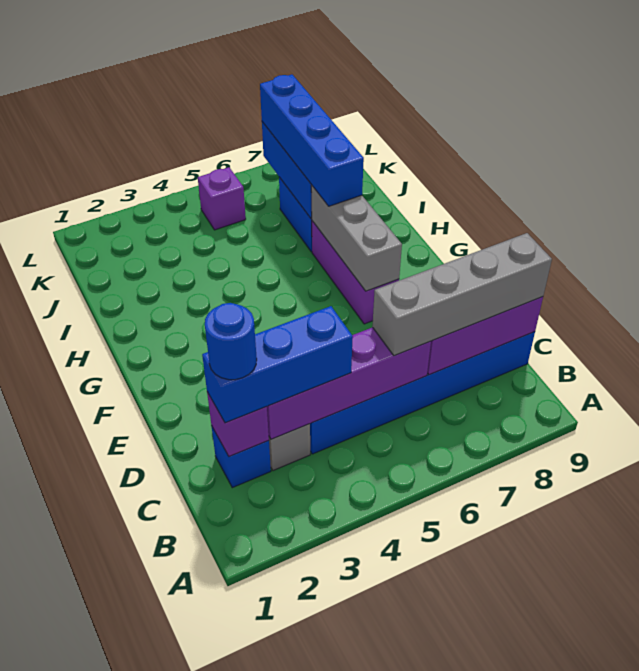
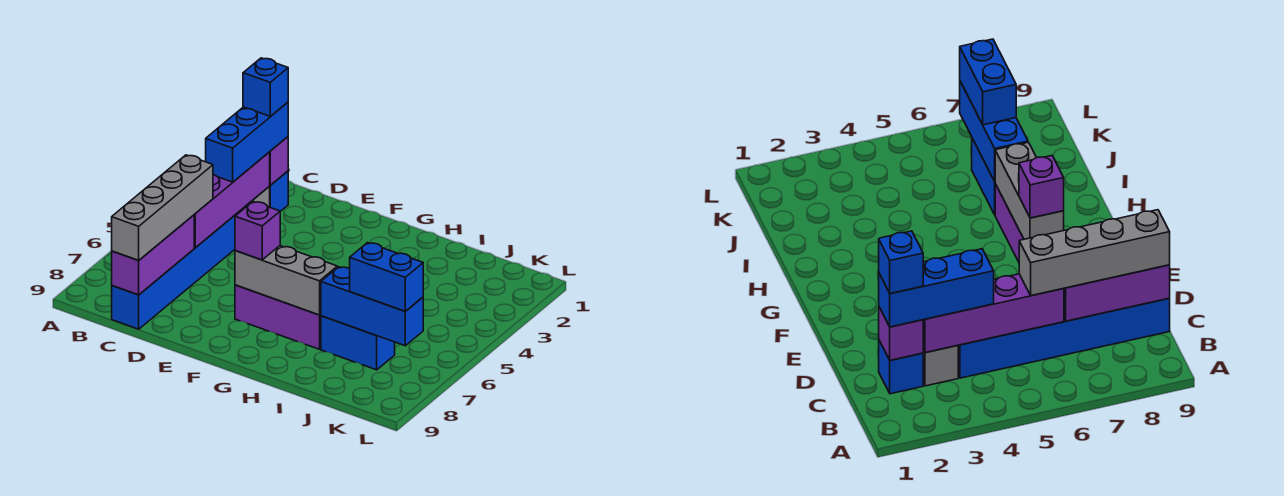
blue 1x1 round brick [205,303,257,380] -> blue 1x1 brick [243,58,288,116]
blue 1x4 brick [260,75,364,206] -> blue 1x2 brick [350,243,423,311]
purple 1x1 brick [198,167,246,230] -> purple 1x1 brick moved to [235,202,280,260]

